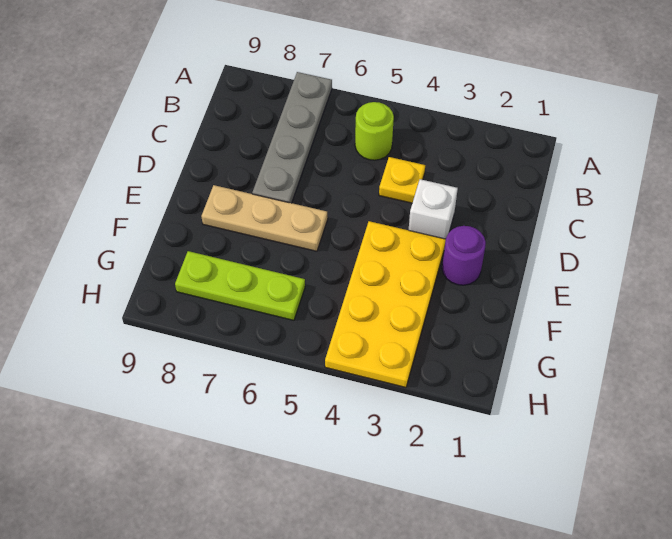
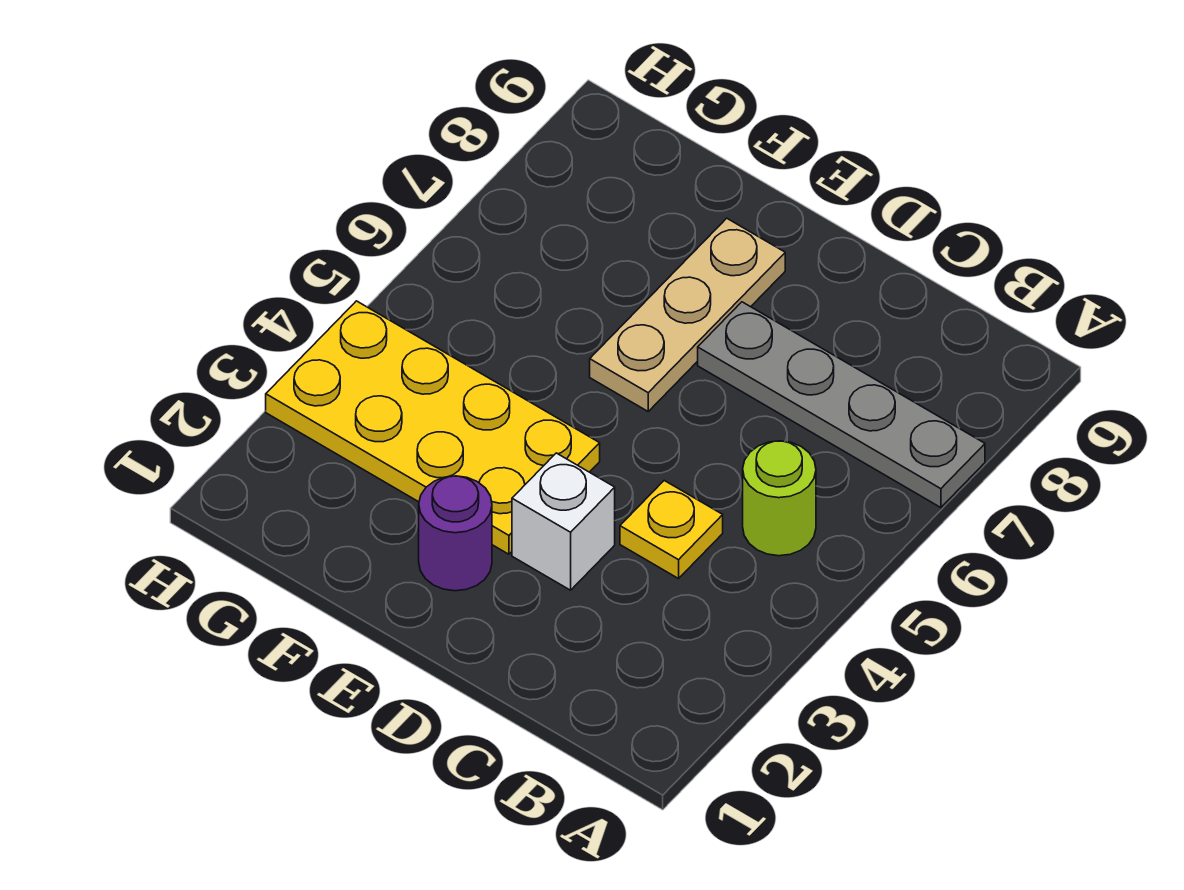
lime 1x3 plate [175,251,305,320] -> none

